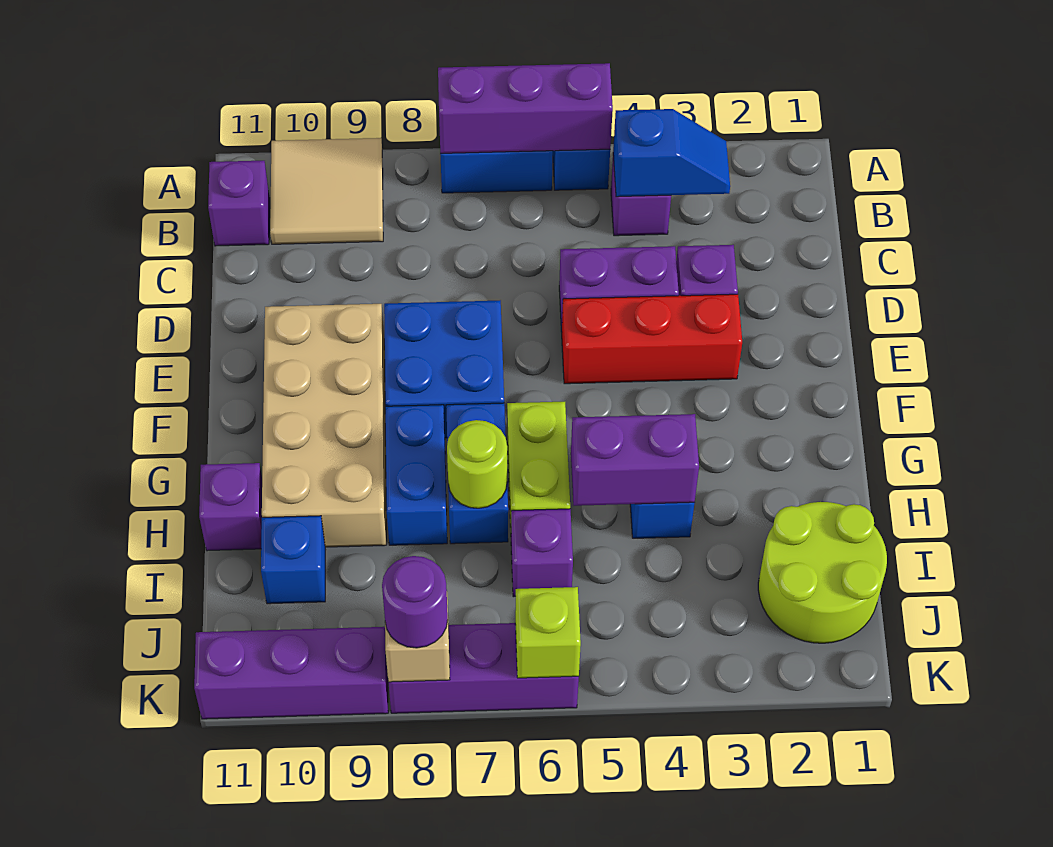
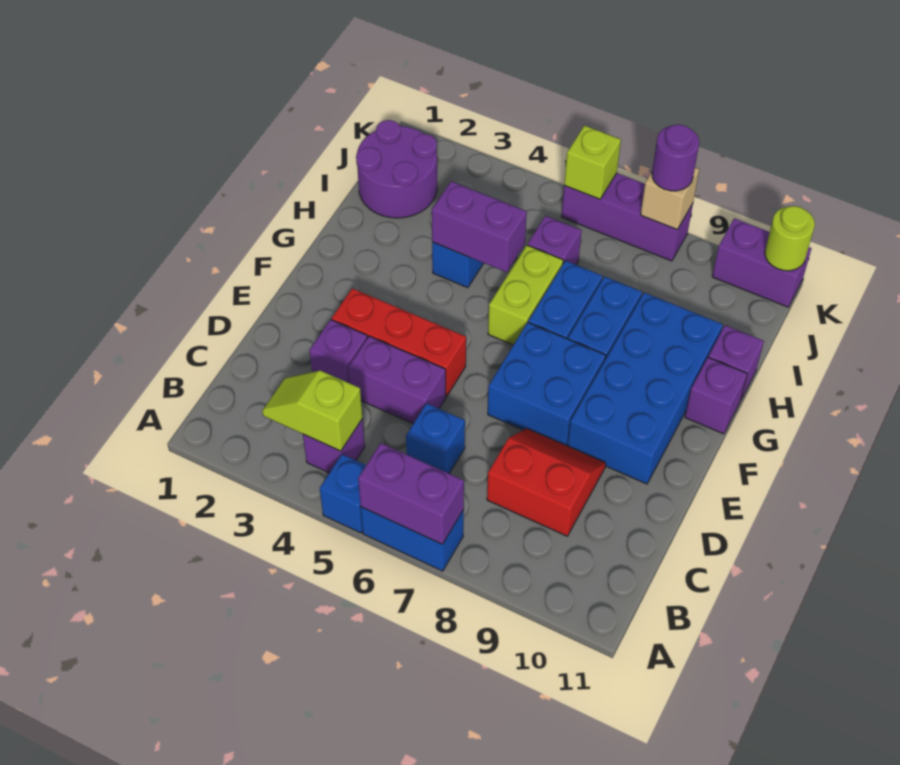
purple 1x3 brick [438,63,613,153] -> purple 1x2 brick [358,443,464,544]
tan 2x2 tile [270,138,383,244] -> none
blue 1x2 slope [613,109,730,197] -> lime 1x2 slope [262,371,362,451]
purple 1x1 brick [208,161,270,246] -> purple 1x1 brick moved to [685,357,747,434]
none -> red 2x2 slope [487,428,606,536]
tan 2x4 brick [262,304,386,547] -> blue 2x4 brick [568,293,723,484]
lime 1x1 round brick [447,420,507,508] -> lime 1x1 round brick moved to [765,206,815,271]
lime 2x2 round brick [758,502,887,643] -> purple 2x2 round brick [356,120,437,218]
blue 1x1 brick [261,516,325,604] -> blue 1x1 brick moved to [406,403,465,473]
purple 1x3 brick [194,627,388,719] -> purple 1x2 brick [712,218,812,307]

